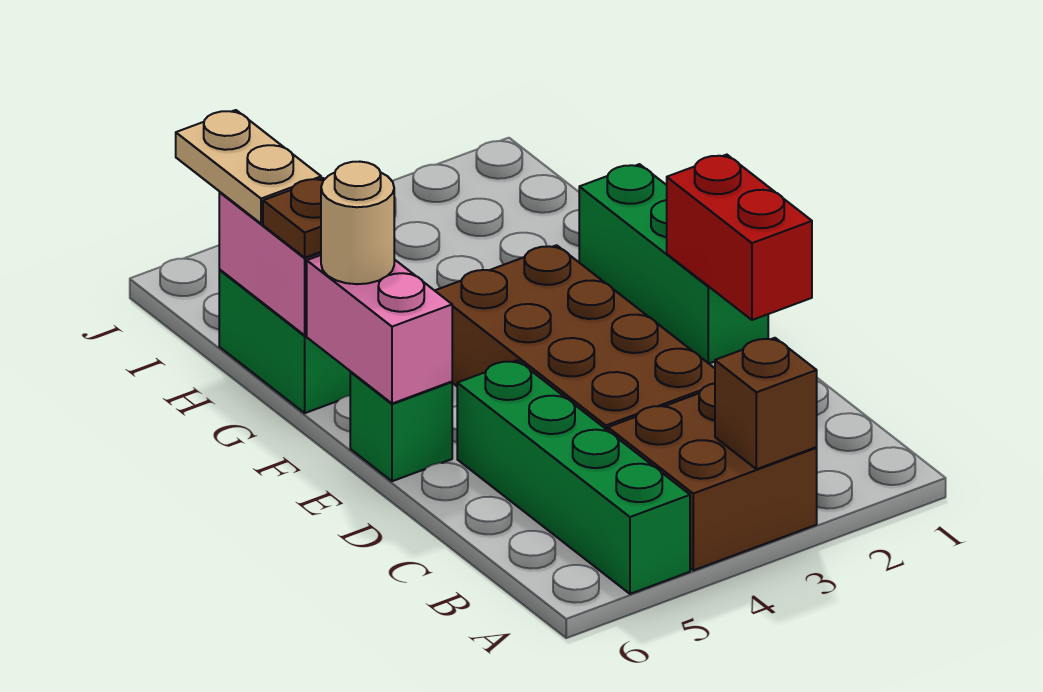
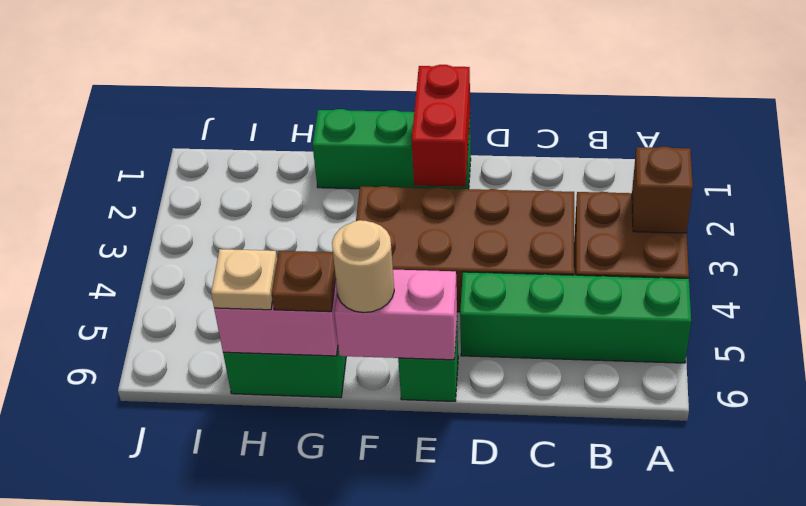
red 1x2 brick [667,155,812,320] -> red 1x2 brick turned to [412,65,470,187]
tan 1x2 plate [176,110,321,224] -> tan 1x1 plate [211,249,277,310]

